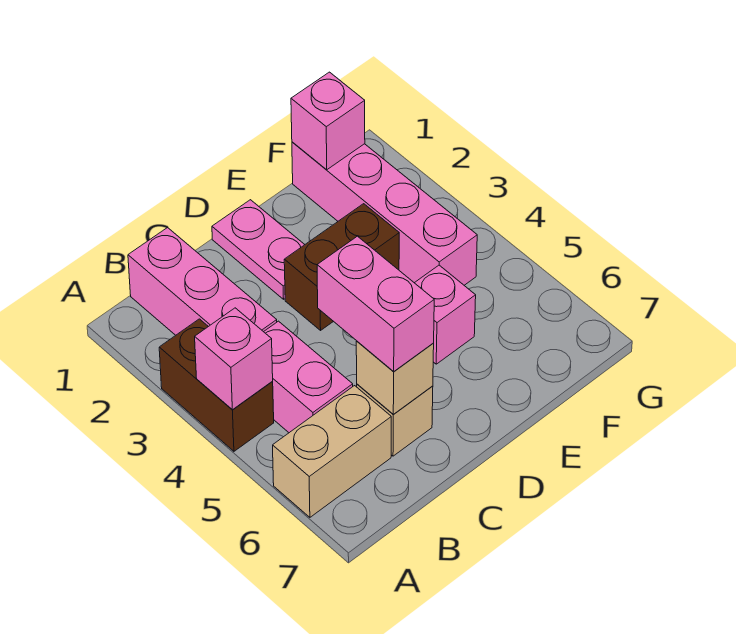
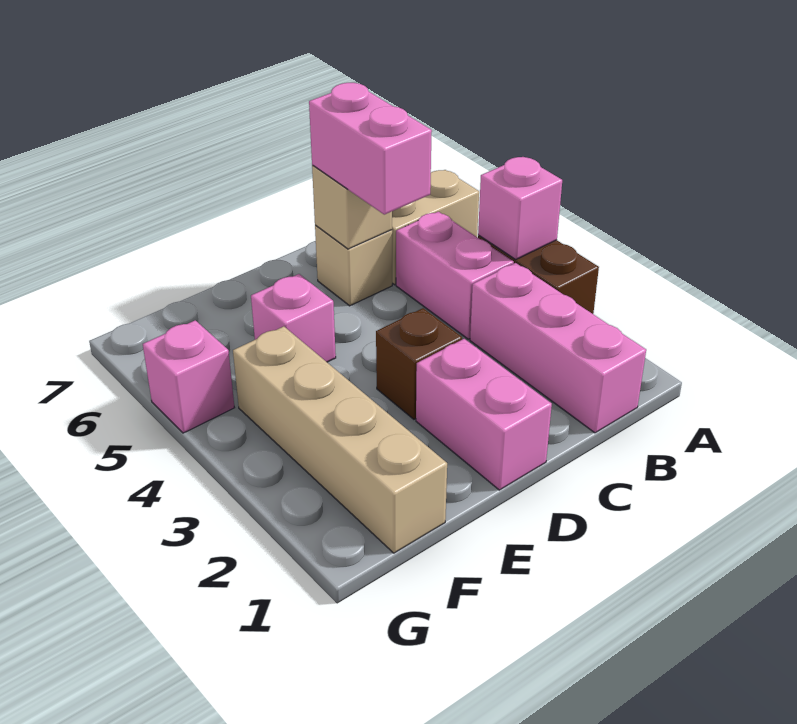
pink 1x2 plate [212,200,305,299] -> pink 1x2 brick [416,339,552,490]
brown 1x2 brick [284,204,399,330] -> brown 1x1 brick [376,308,462,419]
pink 1x4 brick [292,142,477,285] -> tan 1x4 brick [233,326,447,553]
pink 1x1 brick [291,72,365,170] -> pink 1x1 brick moved to [143,320,235,433]

